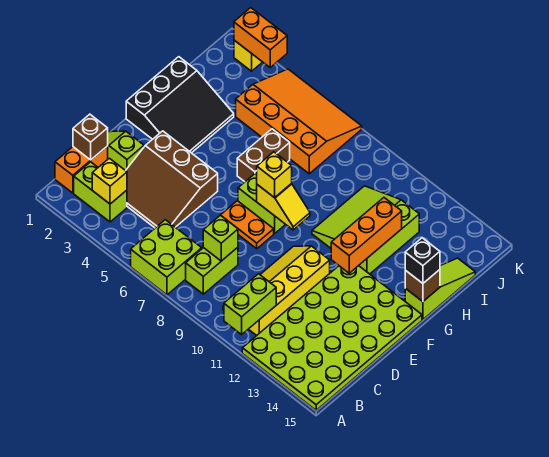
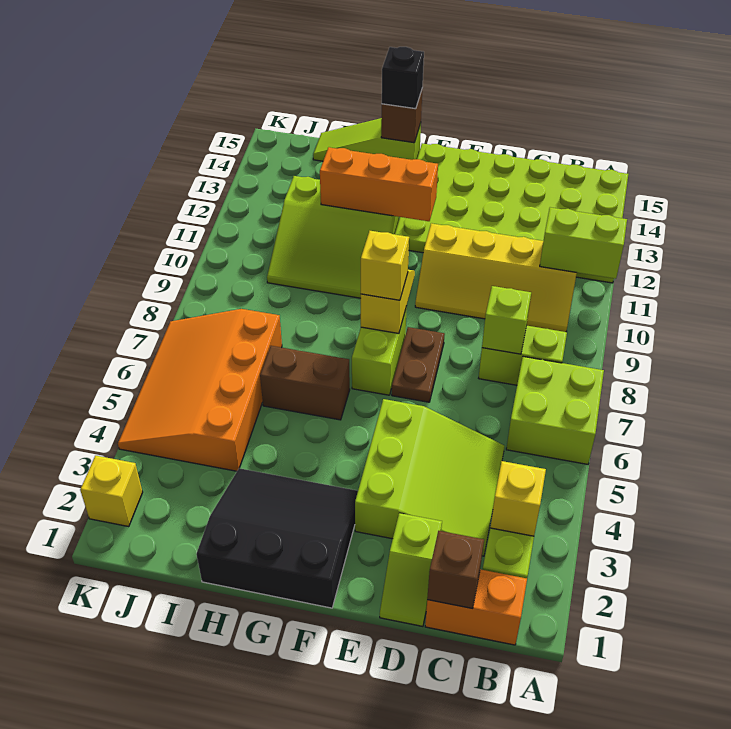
brown 3x3 slope [126,131,218,228] -> lime 3x3 slope [355,399,505,556]
orange 1x2 plate [221,201,274,249] -> brown 1x2 plate [392,327,445,402]
orange 1x2 brick [234,8,287,68] -> none

